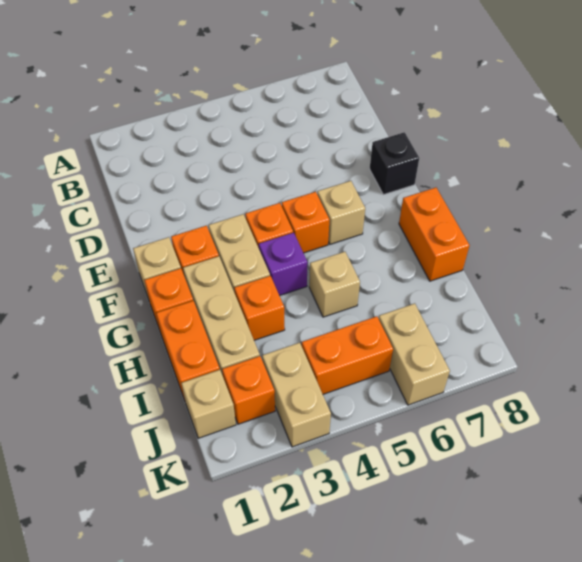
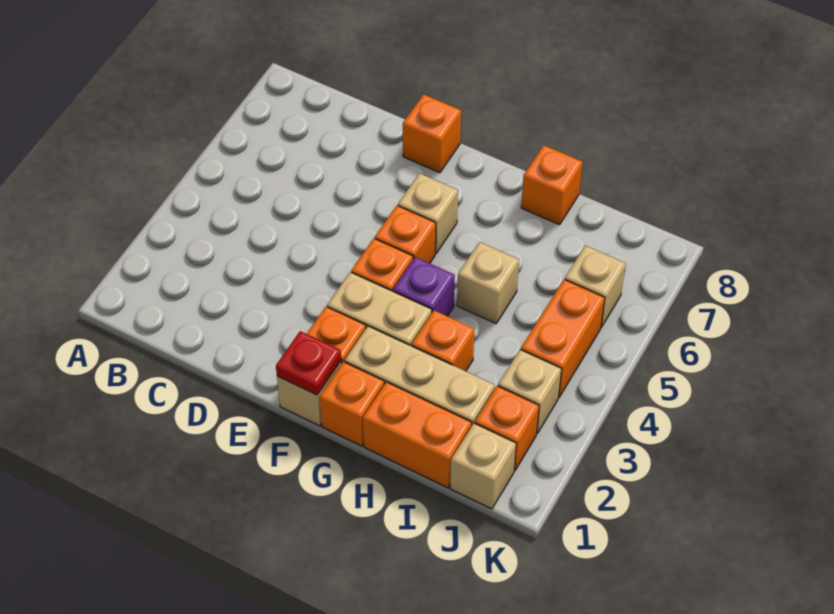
black 1x1 brick [370,132,419,195] -> orange 1x1 brick [403,94,461,173]
none -> red 1x1 plate [276,331,341,395]
orange 1x2 brick [399,188,469,281] -> orange 1x1 brick [521,145,582,225]
tan 1x2 brick [262,343,331,447] -> tan 1x1 brick [498,350,562,433]
tan 1x2 brick [379,303,450,405] -> tan 1x1 brick [565,246,626,327]

